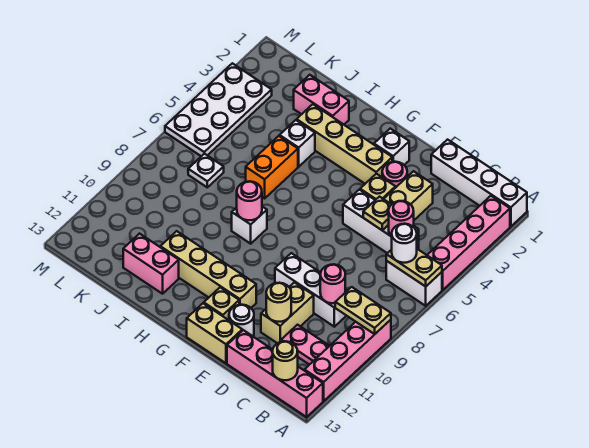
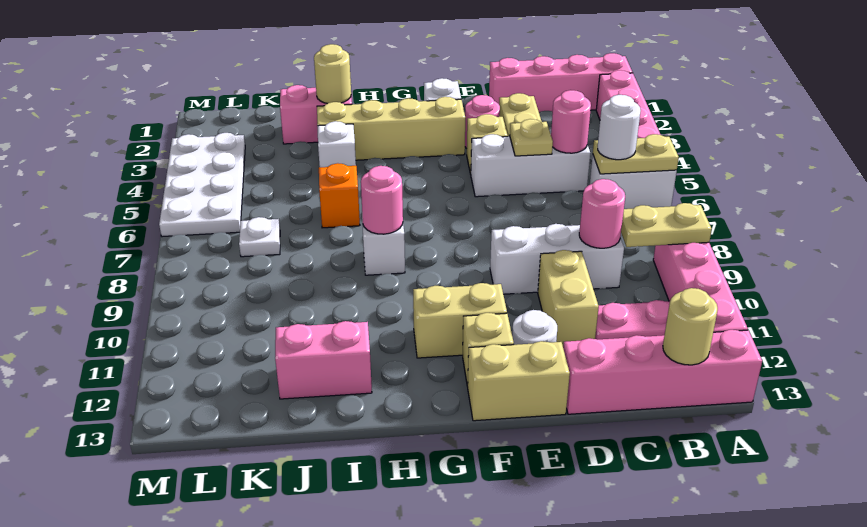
white 1x4 brick [431,140,527,226] -> pink 1x4 brick [489,53,633,112]
tan 1x1 round brick [266,283,291,322] -> tan 1x1 round brick moved to [314,44,351,104]
tan 1x4 brick [160,231,256,308] -> tan 1x2 brick [413,283,507,358]
orange 1x2 brick [246,136,298,198] -> orange 1x1 brick [319,163,360,228]

